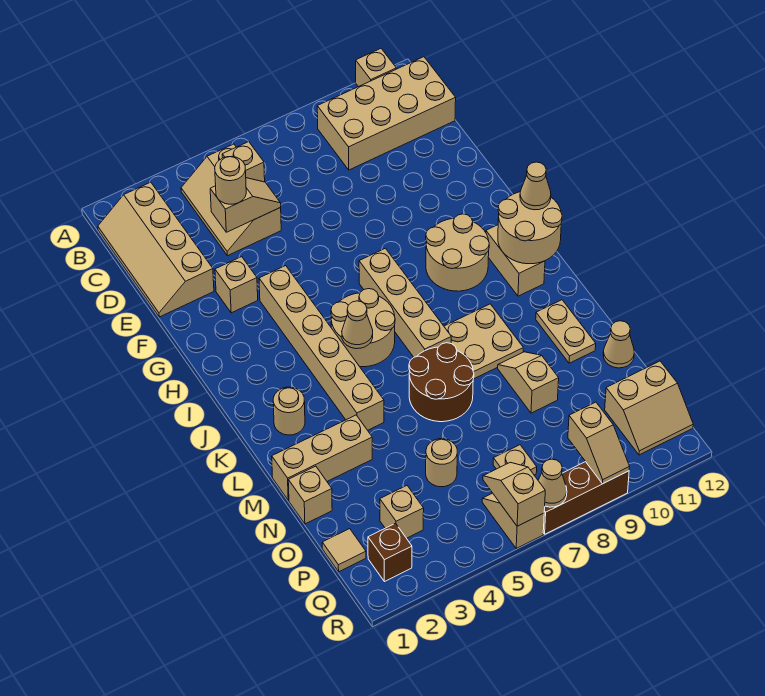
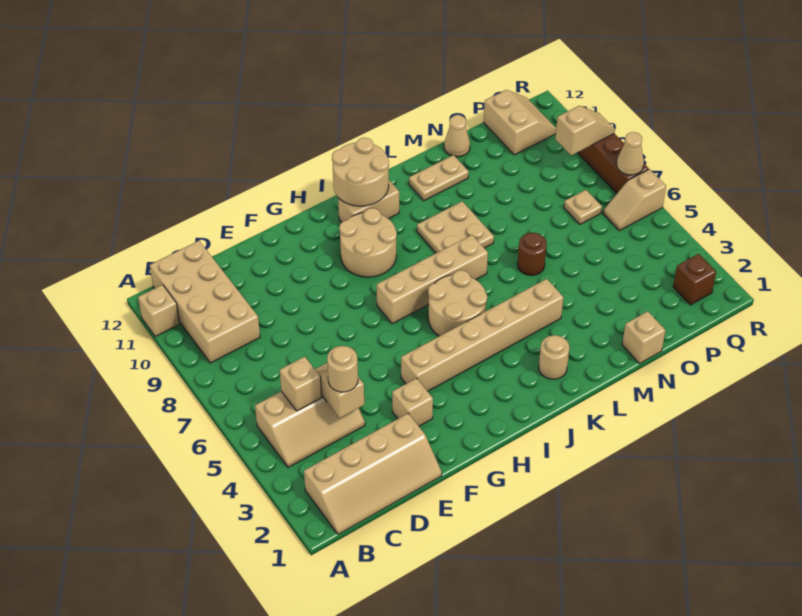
tan 1x1 cone [520,162,551,210] -> none
tan 1x1 cone [342,301,373,349] -> none
brown 2x2 round brick [409,343,474,422] -> brown 1x1 round brick [517,233,547,275]
tan 1x3 brick [272,415,372,500] -> none
tan 1x2 slope [498,352,559,413] -> none
tan 1x1 round brick [426,439,457,487] -> none
tan 1x1 tile [322,529,366,572] -> none
tan 1x1 brick [380,486,424,538] -> none
tan 1x2 slope [483,462,545,526] -> none

